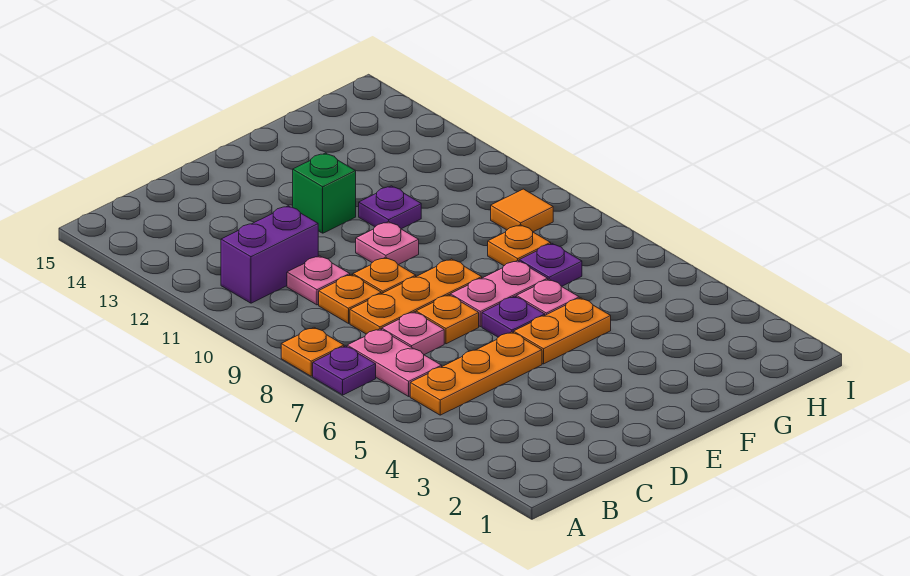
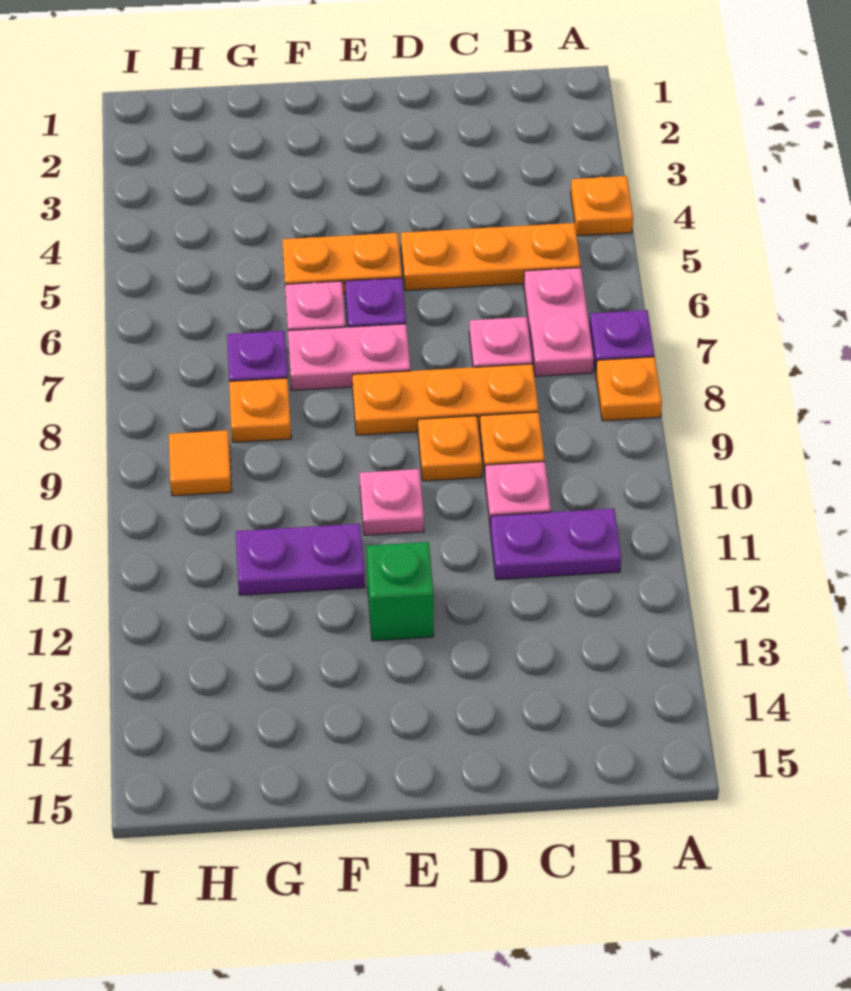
purple 1x2 brick [221,206,318,303] -> purple 1x2 plate [490,509,621,580]
orange 1x1 plate [416,295,479,344] -> orange 1x1 plate moved to [571,176,633,236]
purple 1x1 plate [359,186,421,229] -> purple 1x2 plate [236,524,365,595]

